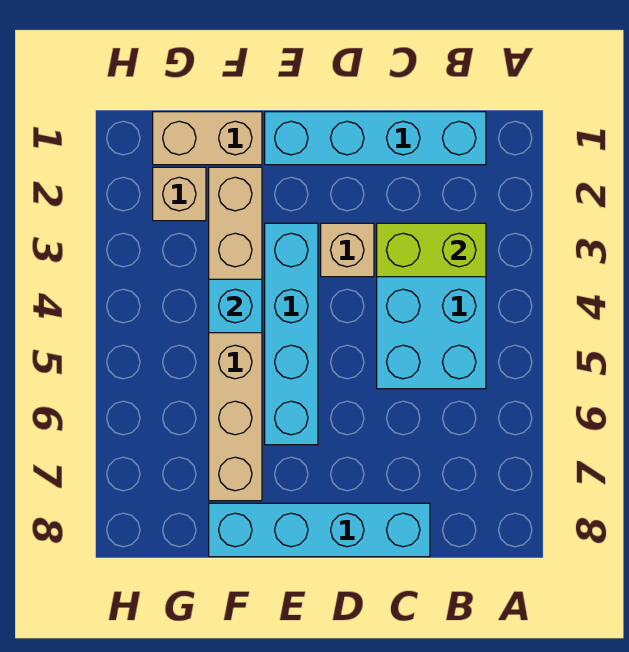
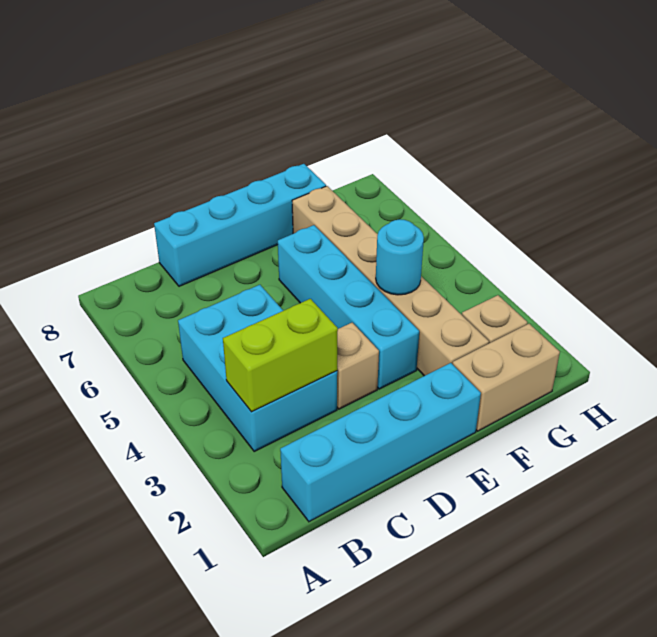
cyan 1x1 brick [209,279,262,333] -> cyan 1x1 round brick [376,219,424,295]

